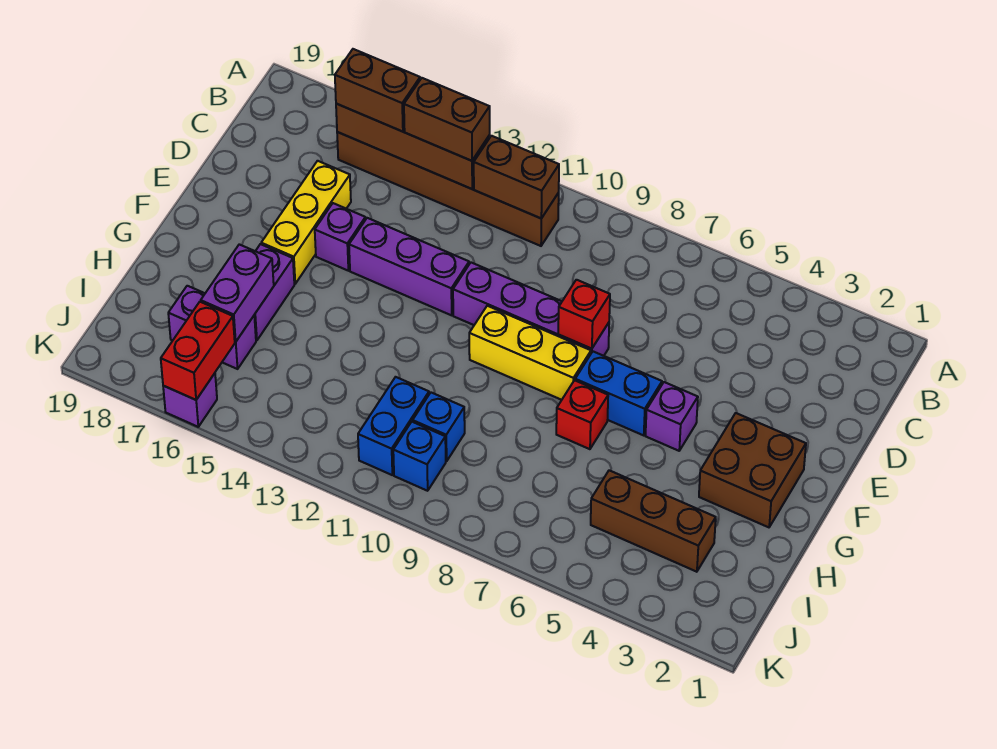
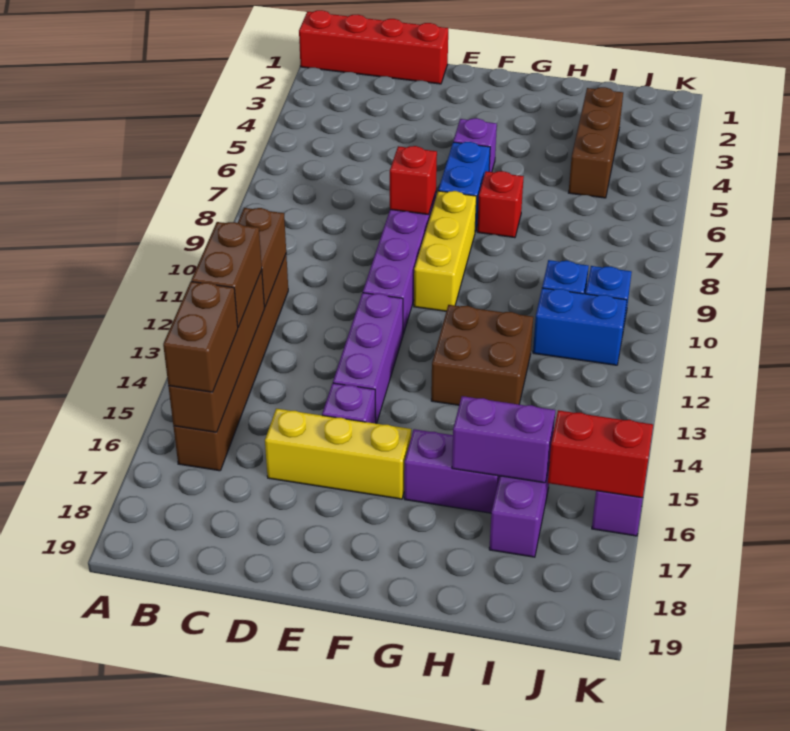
none -> red 1x4 brick [299,10,448,84]
brown 2x2 brick [699,413,806,527] -> brown 2x2 brick moved to [431,305,533,405]

